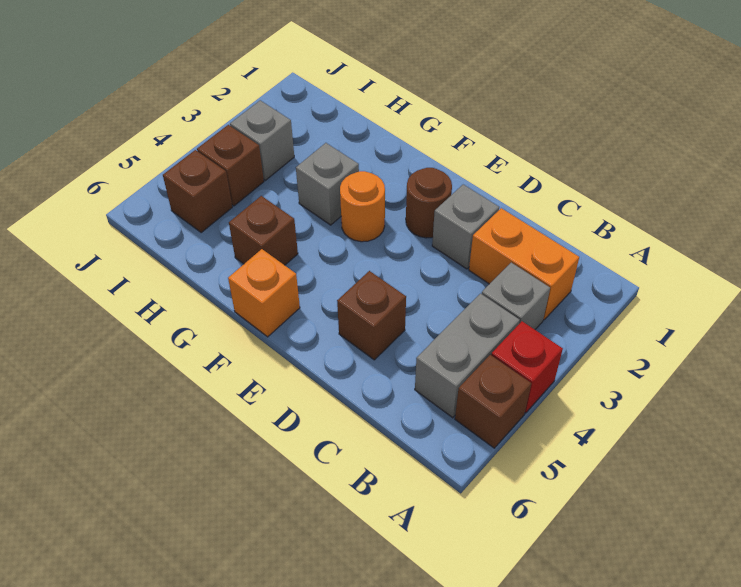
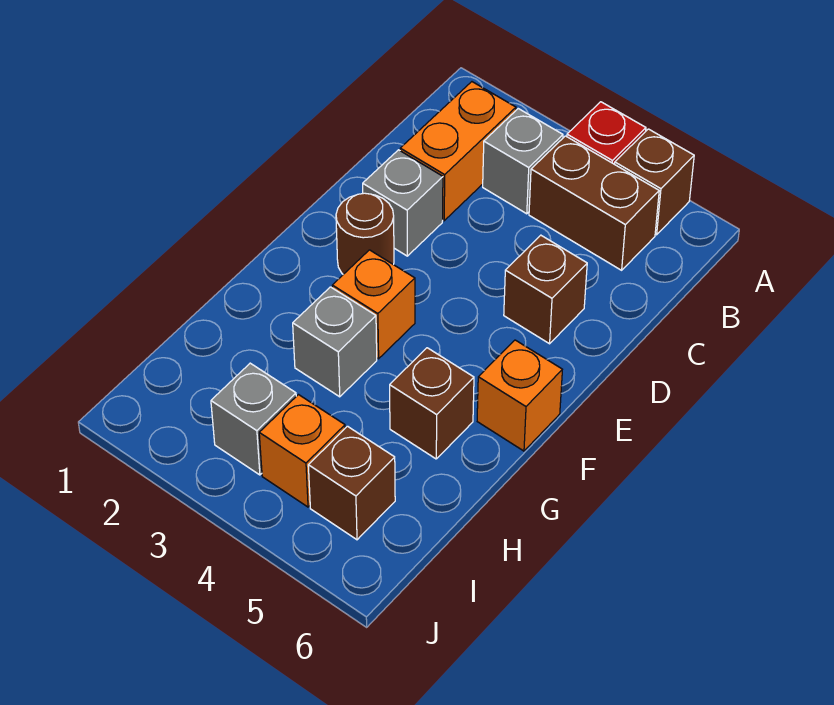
grey 1x2 brick [415,294,520,418] -> brown 1x2 brick [529,136,659,270]
orange 1x1 round brick [340,171,385,242] -> orange 1x1 brick [332,250,415,359]
brown 1x1 brick [197,125,264,206] -> orange 1x1 brick [259,395,345,507]

